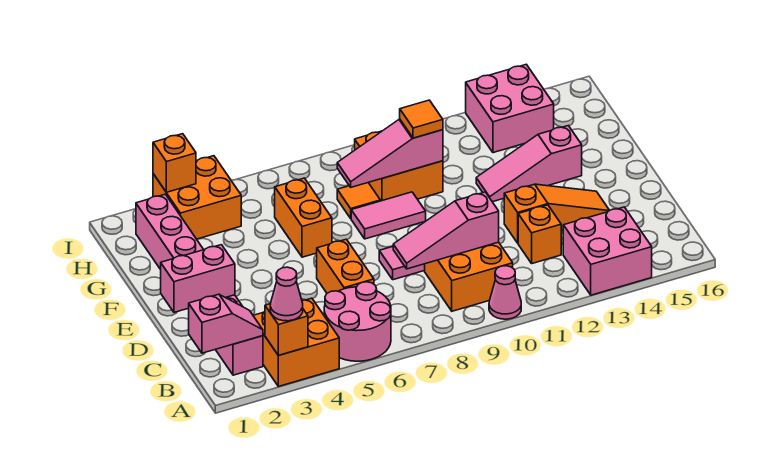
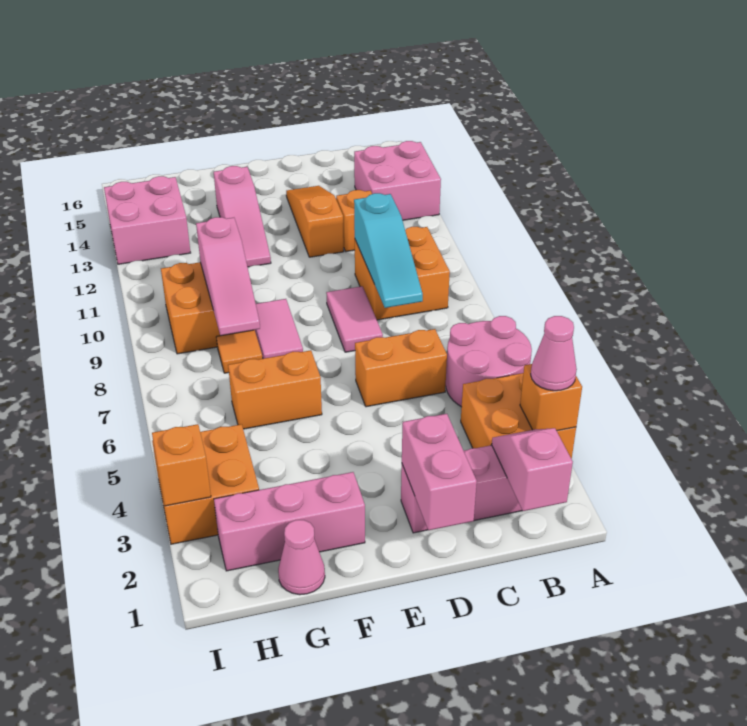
pink 1x1 cone [489,266,521,319] -> pink 1x1 cone moved to [278,520,325,595]
pink 1x3 slope [393,192,499,269] -> cyan 1x3 slope [354,193,423,308]
orange 1x1 tile [400,100,443,138] -> none

